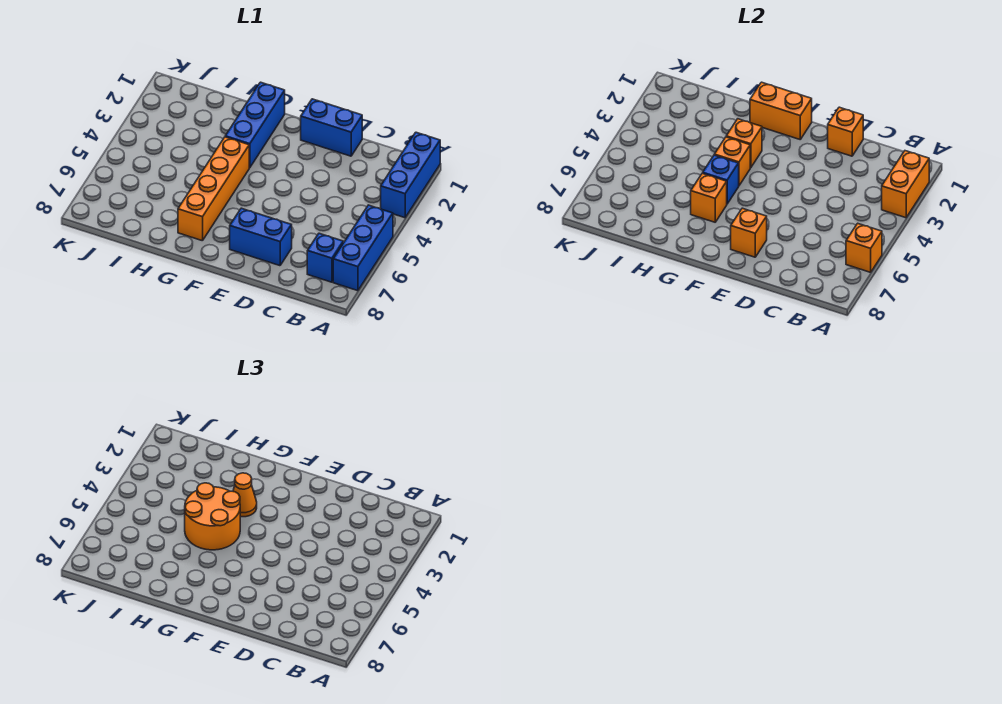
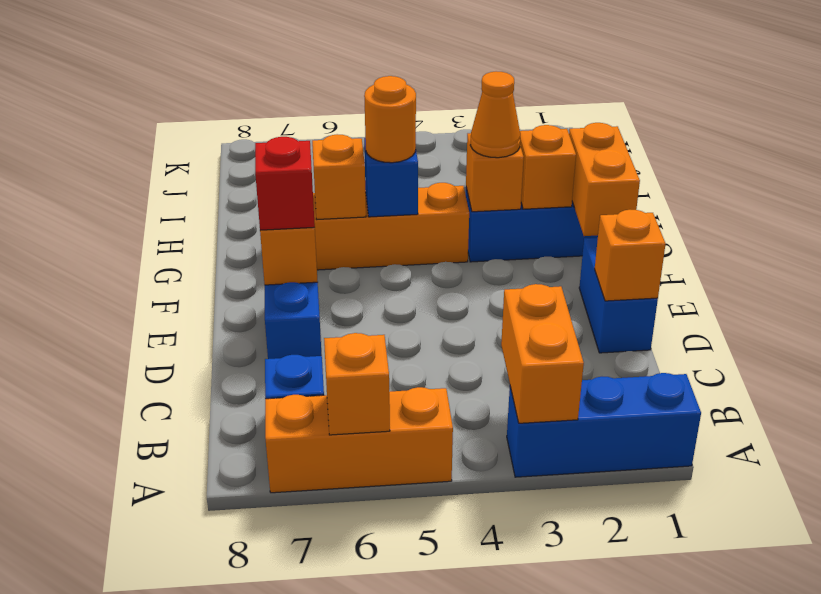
orange 1x2 brick [882,151,929,218] -> orange 1x2 brick turned to [501,284,584,423]
blue 1x3 brick [333,205,393,291] -> orange 1x3 brick [265,387,453,493]
none -> red 1x1 brick [255,137,315,230]
orange 1x1 brick [714,137,750,185] -> orange 1x1 brick moved to [520,125,576,209]
orange 2x2 round brick [185,483,240,550] -> orange 1x1 round brick [364,76,416,163]

